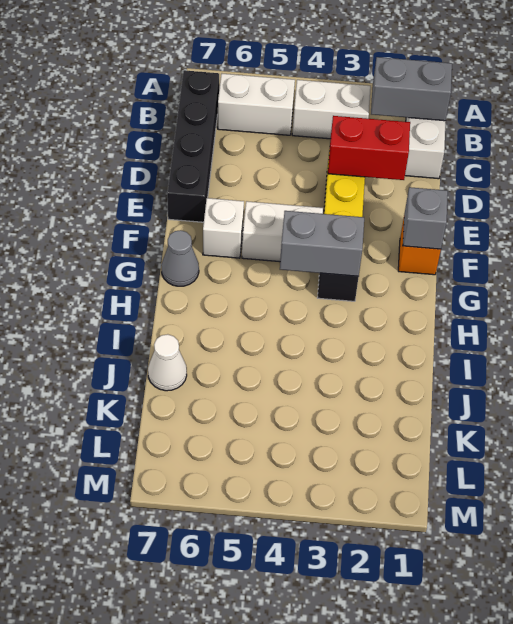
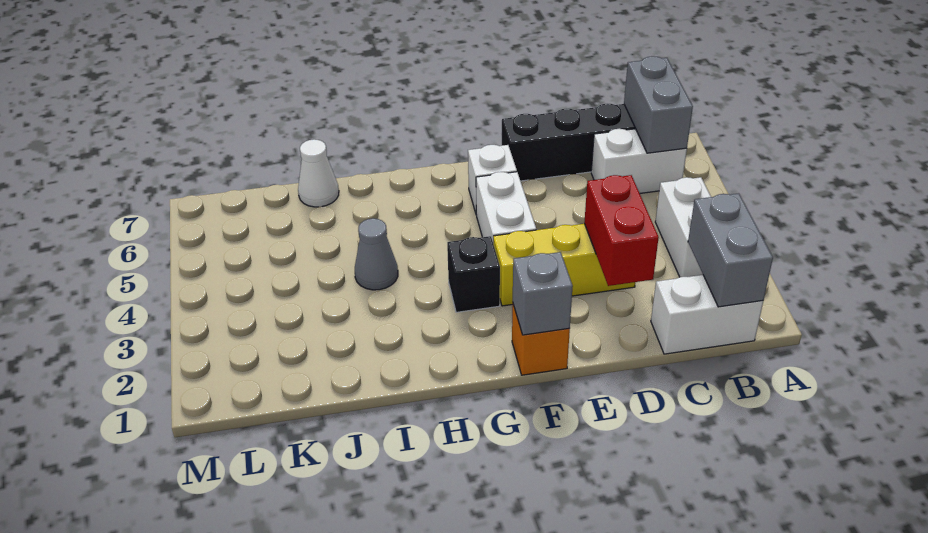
white 1x2 brick [218,74,295,135] -> white 1x2 brick turned to [591,129,687,193]
grey 1x2 brick [280,211,364,276] -> grey 1x2 brick moved to [624,56,693,153]
grey 1x1 cone [161,230,199,286] -> grey 1x1 cone moved to [355,218,398,290]

